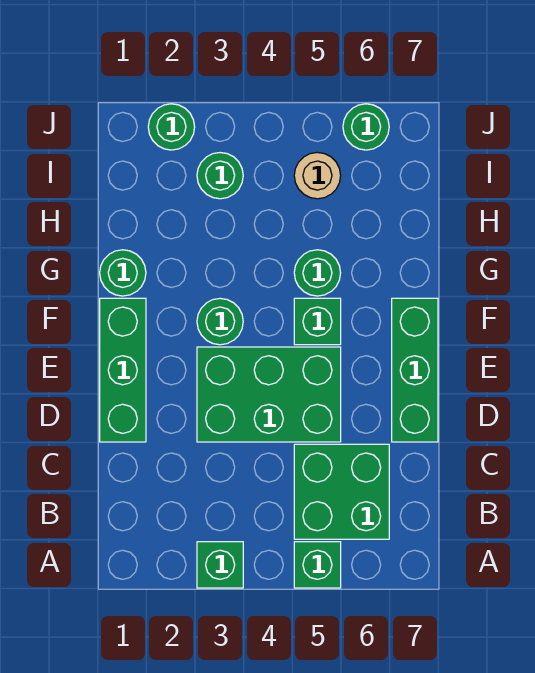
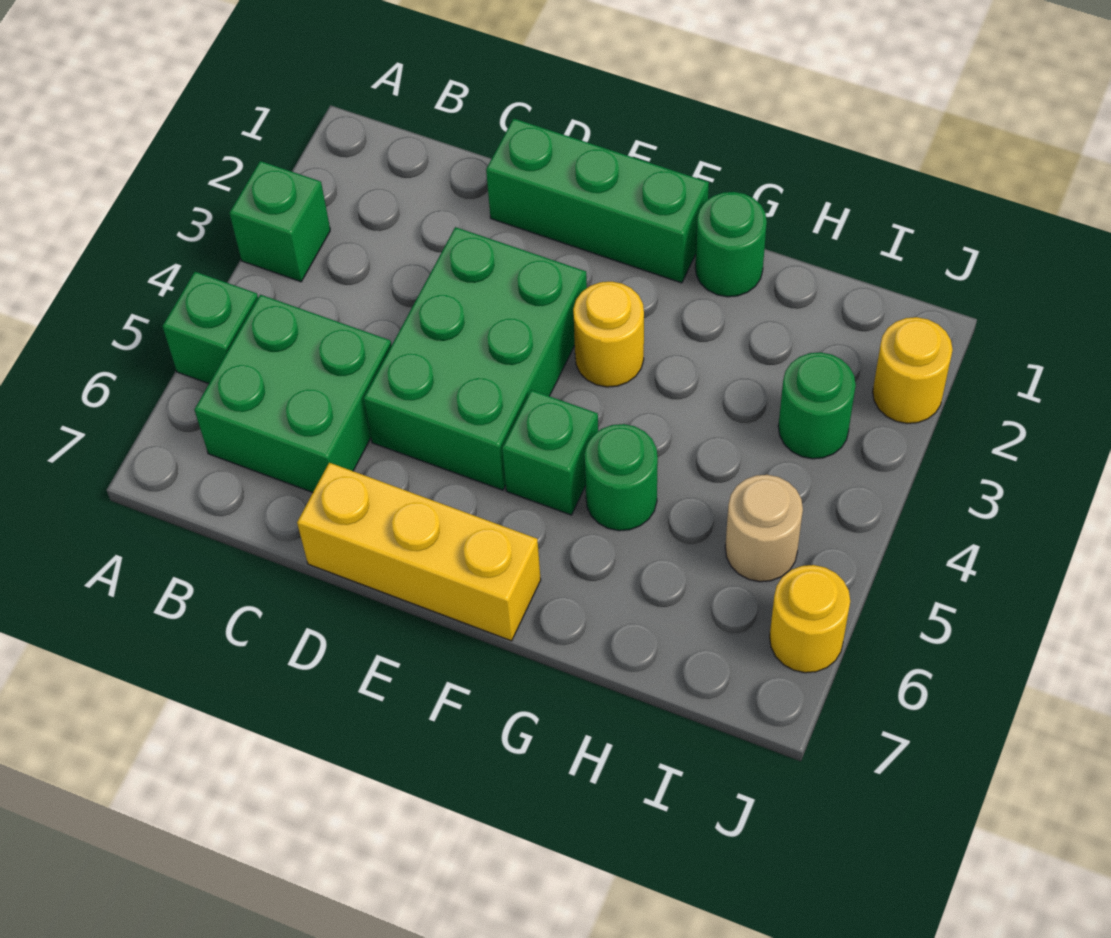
green 1x3 brick [392,298,438,442] -> yellow 1x3 brick [297,463,541,641]
green 1x1 round brick [197,298,243,345] -> yellow 1x1 round brick [573,282,644,387]
green 1x1 round brick [148,104,195,150] -> yellow 1x1 round brick [873,317,953,423]
green 1x1 round brick [343,104,389,150] -> yellow 1x1 round brick [770,565,850,673]

